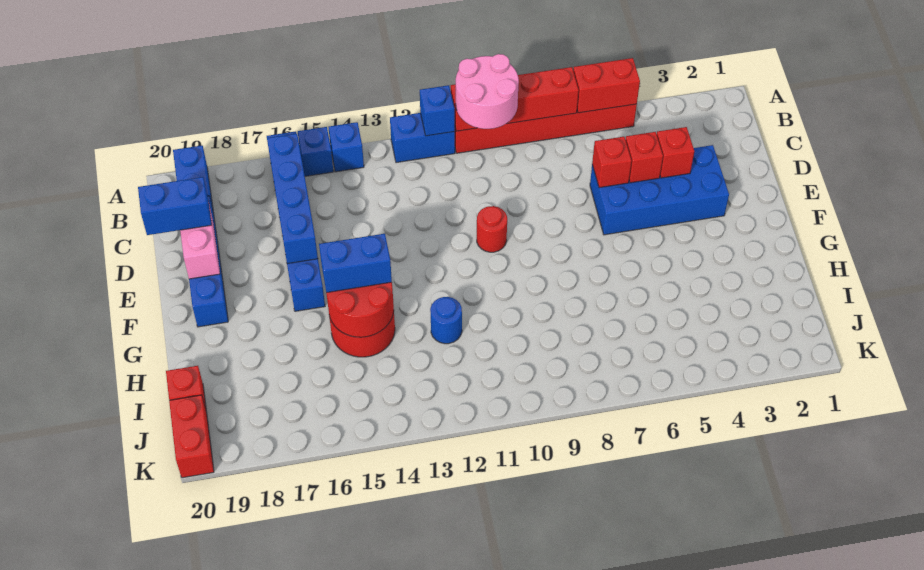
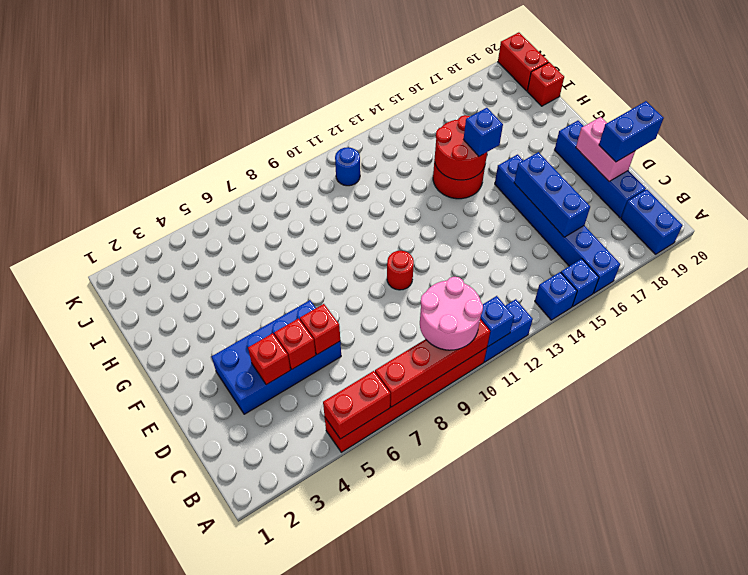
blue 1x4 brick [267,134,318,264] -> blue 1x3 brick [514,152,590,237]
blue 1x2 brick [319,234,392,293] -> blue 1x1 brick [464,108,503,156]
blue 1x1 round brick [430,297,462,344] -> blue 1x1 round brick moved to [335,147,360,186]

